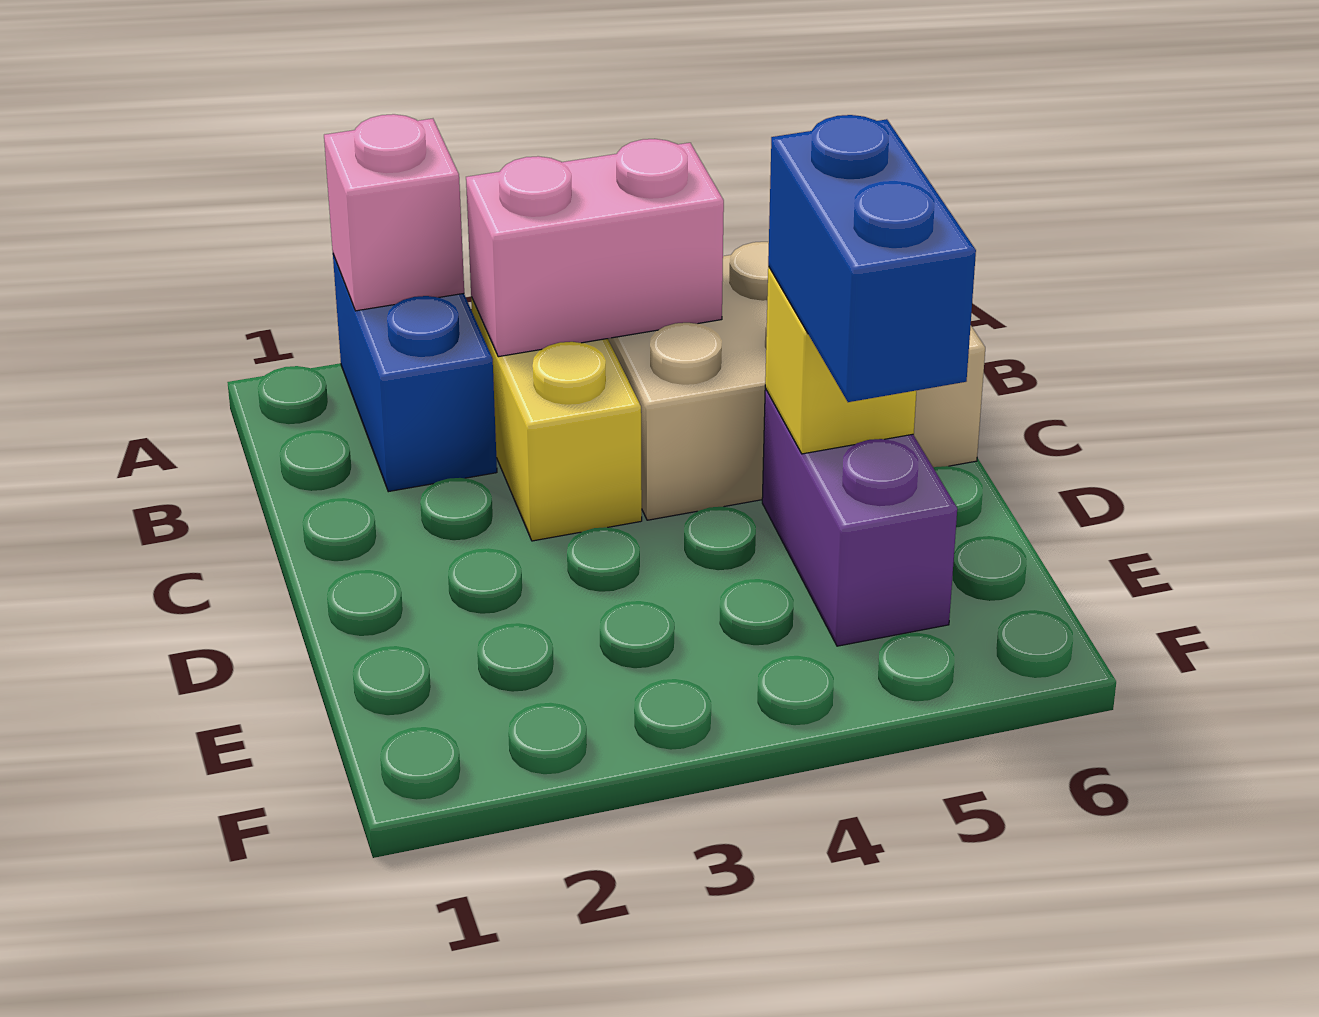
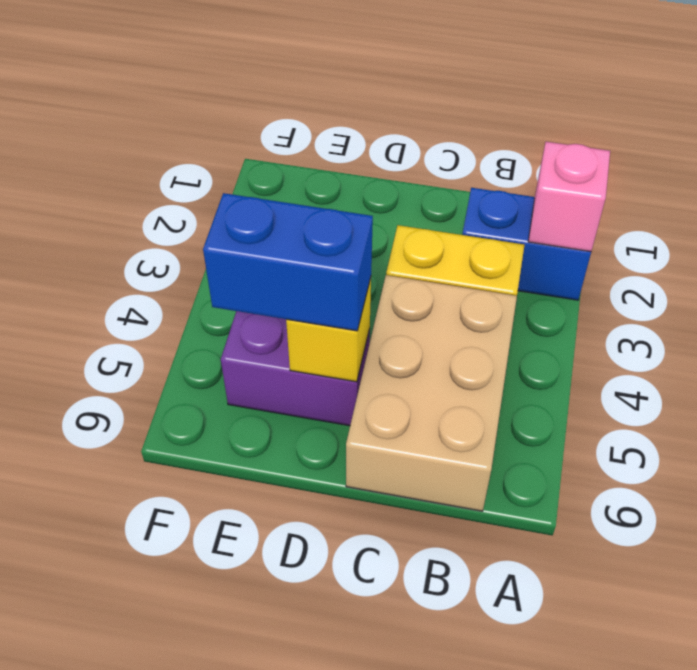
pink 1x2 brick [466,139,724,357] -> none

